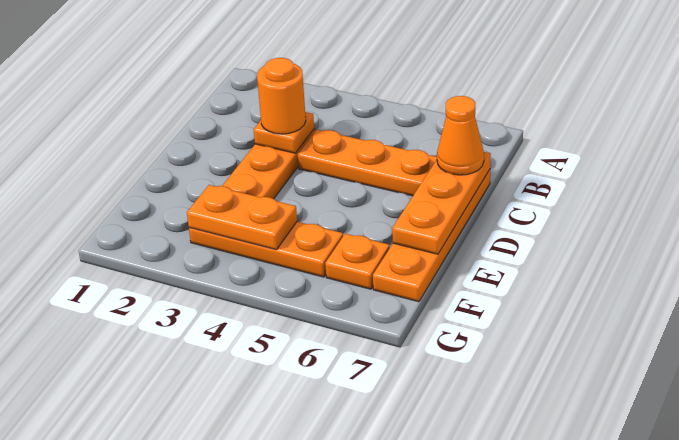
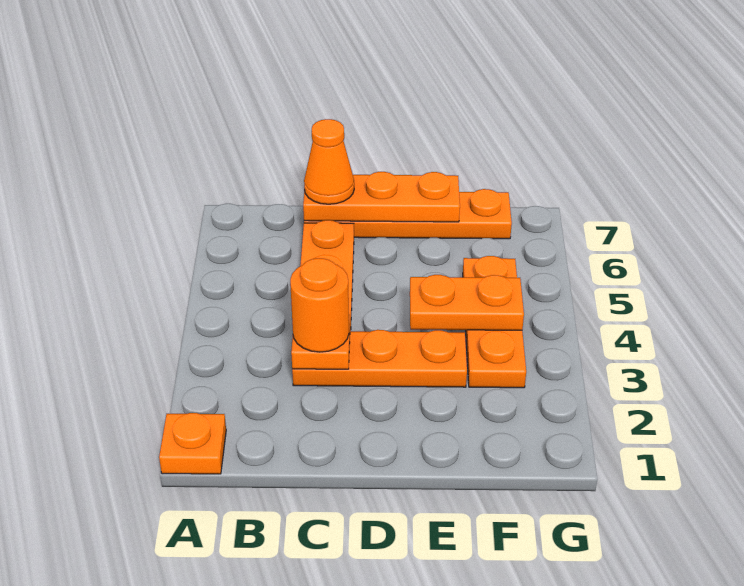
orange 1x2 plate [187,185,297,250] -> orange 1x2 plate turned to [410,275,524,330]
orange 1x1 plate [325,234,390,289] -> orange 1x1 plate moved to [159,413,226,474]

